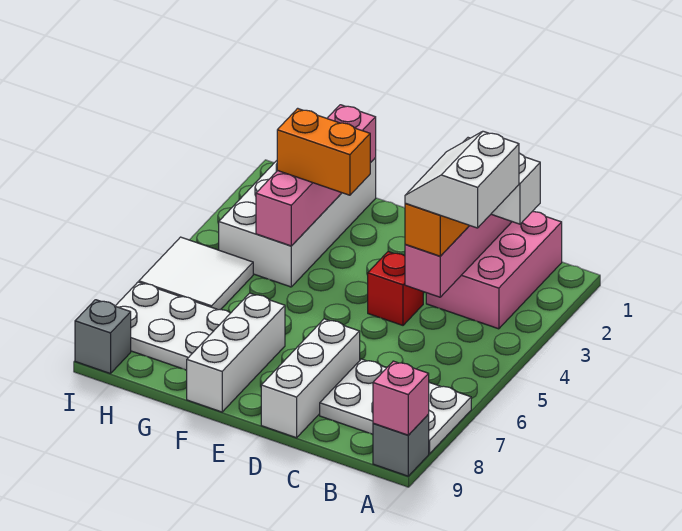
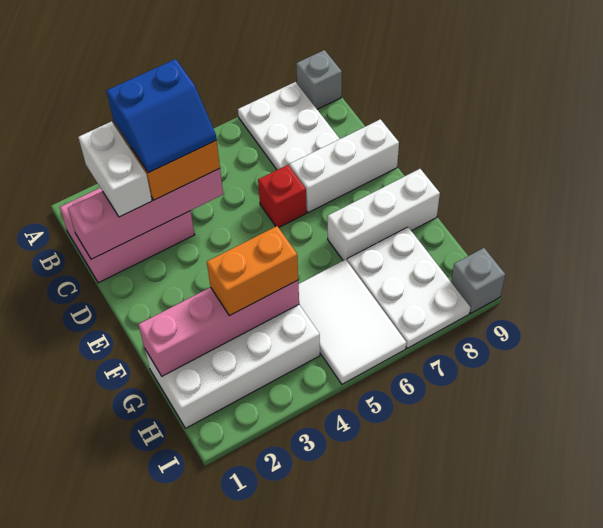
pink 1x1 brick [373,361,429,435] -> none
white 2x2 slope [405,131,519,228] -> blue 2x2 slope [107,59,217,173]
red 1x1 brick [368,252,423,325] -> red 1x1 brick moved to [258,165,307,228]
orange 1x2 brick [277,108,370,195] -> orange 1x2 brick turned to [207,226,298,316]
white 2x2 tile [139,237,253,310] -> white 2x3 tile [299,260,406,384]

